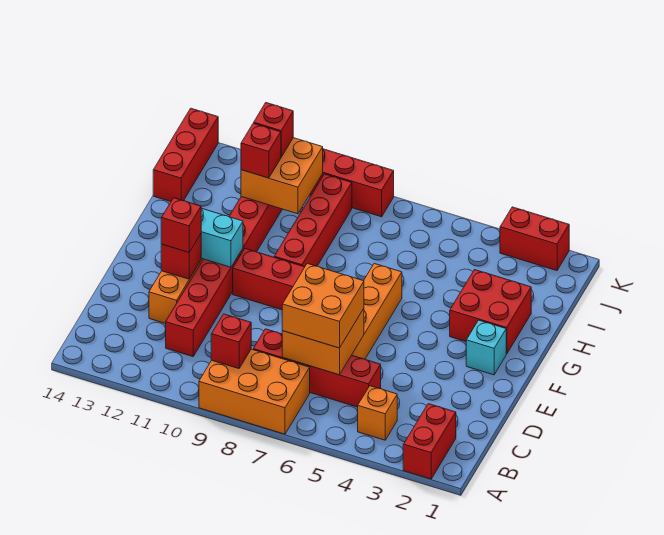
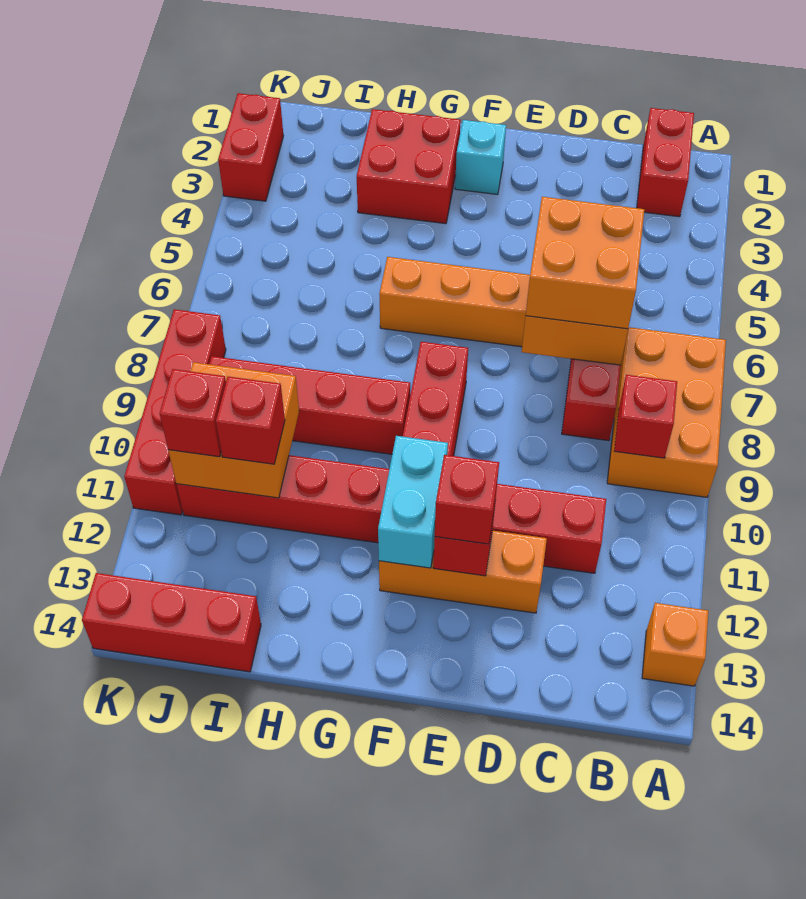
red 1x2 brick [403,404,456,479] -> red 1x2 brick turned to [637,108,694,217]
orange 1x1 brick [358,386,397,440] -> orange 1x1 brick moved to [642,603,708,686]

